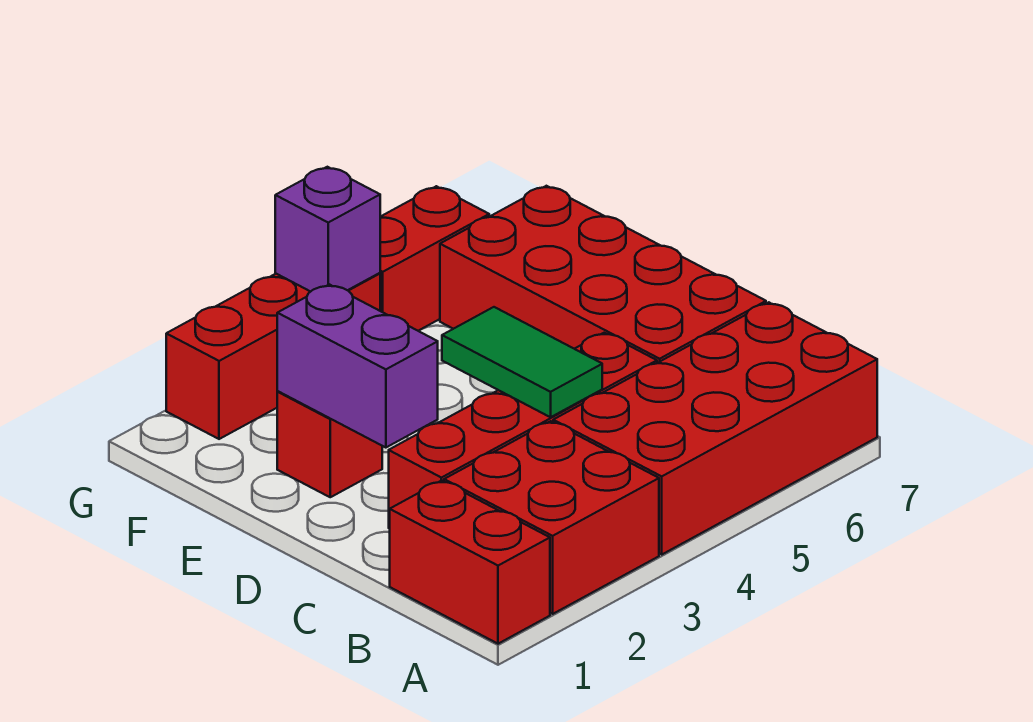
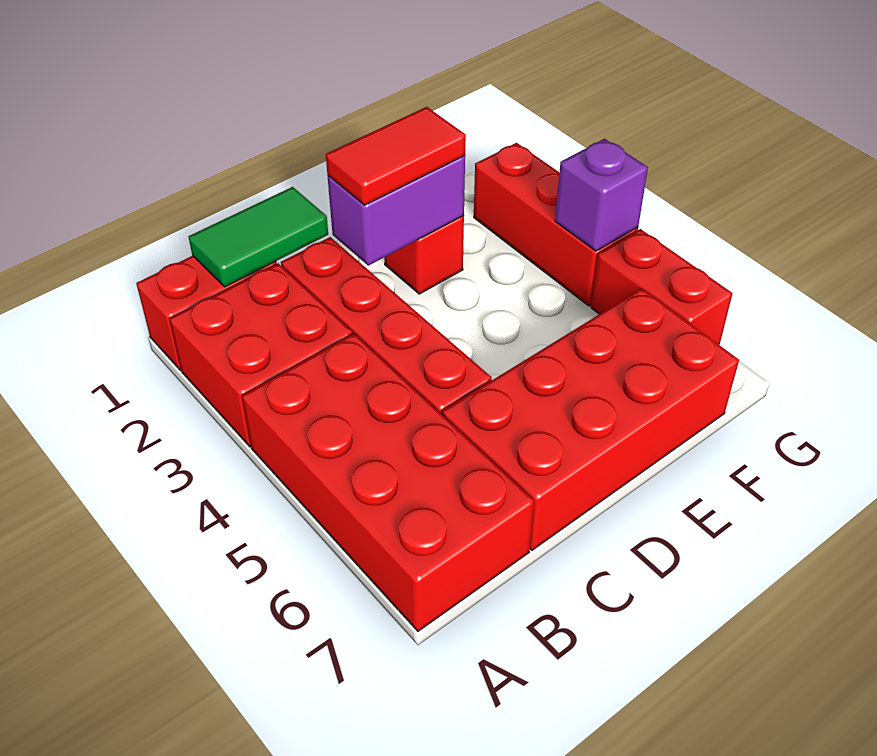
green 1x2 tile [442,307,602,417] -> green 1x2 tile moved to [189,187,328,287]
none -> red 1x2 tile [326,107,466,205]

